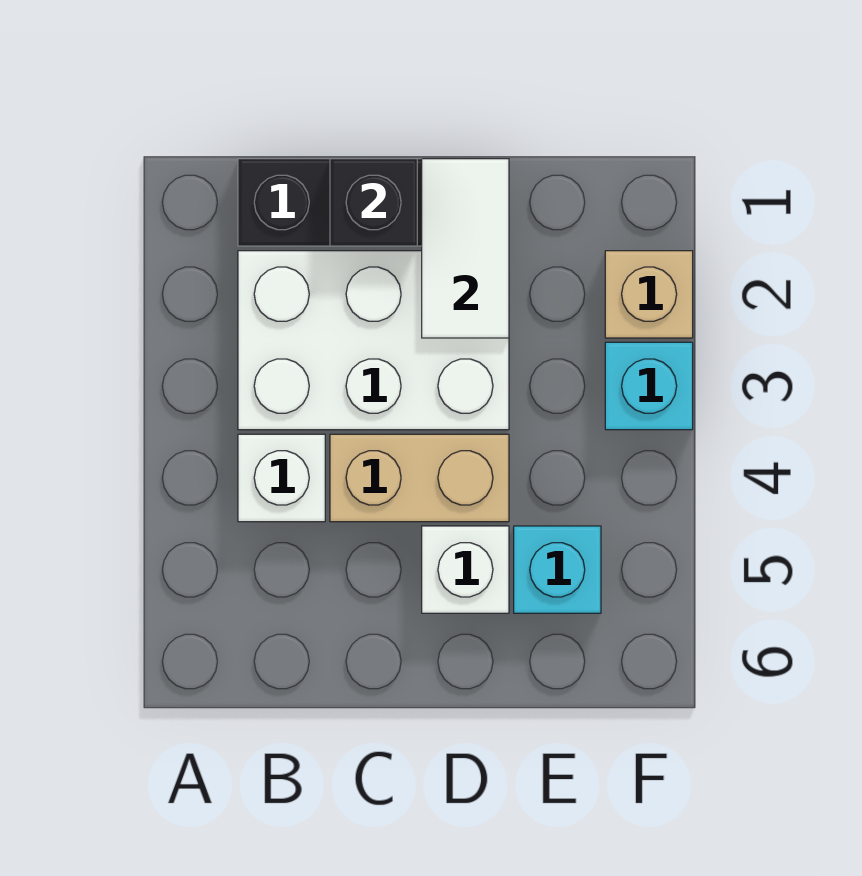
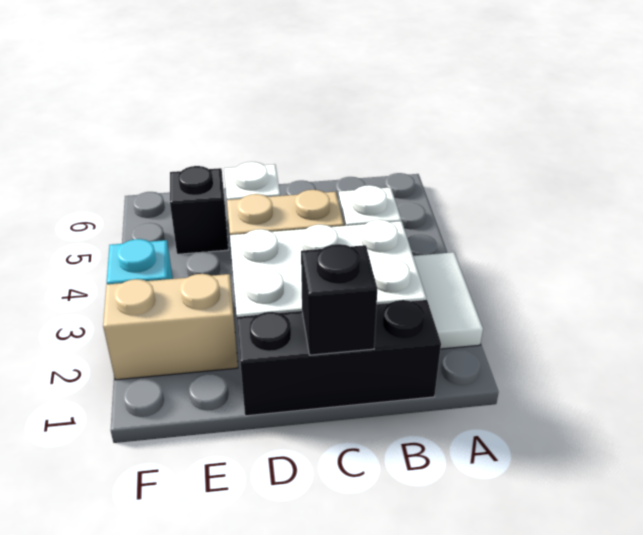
white 1x2 tile [422,159,509,338] -> white 1x2 tile moved to [413,252,483,349]
cyan 1x1 brick [514,526,601,613] -> black 1x1 brick [170,166,229,254]
tan 1x1 brick [605,251,693,338] -> tan 1x2 brick [103,274,238,380]

